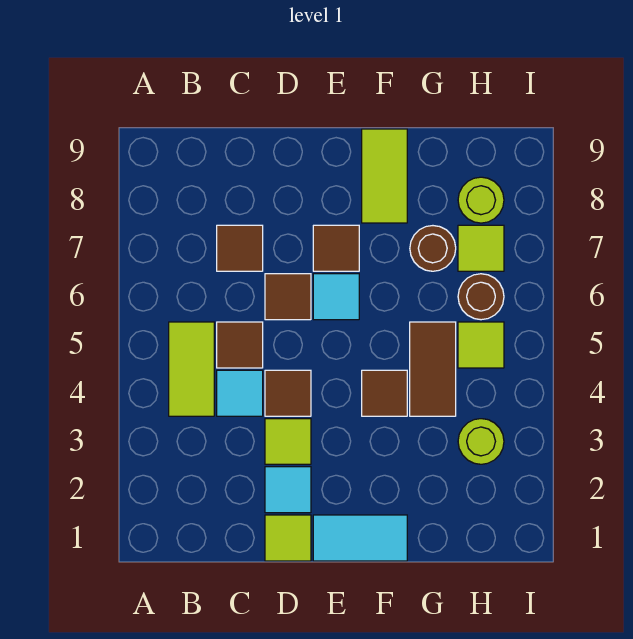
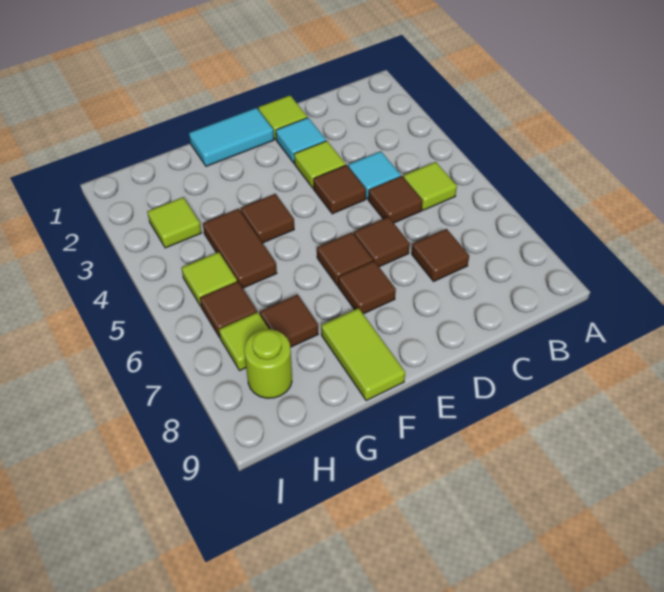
lime 1x2 tile [169,322,214,416] -> lime 1x1 tile [403,162,457,210]
cyan 1x1 tile [313,274,359,320] -> brown 1x1 tile [317,233,373,285]
brown 1x1 round brick [410,226,456,271] -> brown 1x1 tile [260,295,318,347]
lime 1x1 round brick [458,419,504,464] -> lime 1x1 tile [147,197,202,248]
brown 1x1 round brick [458,274,504,320] -> brown 1x1 tile [200,281,257,337]

